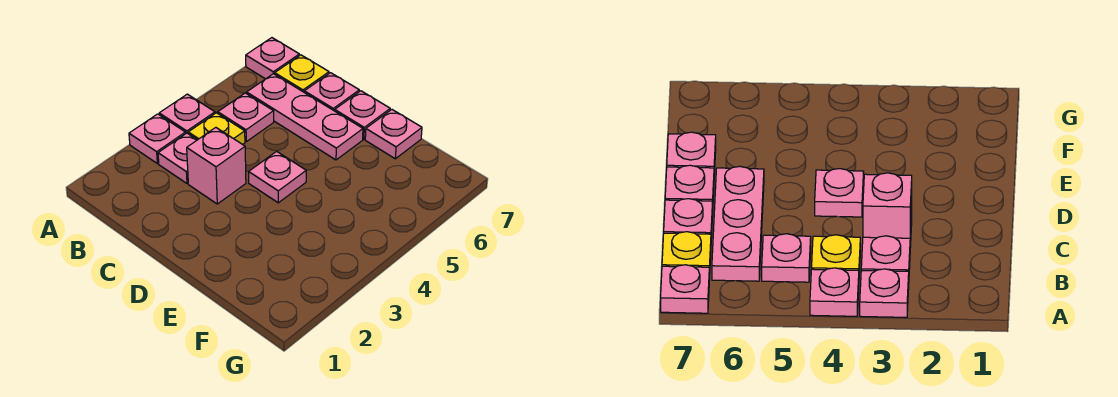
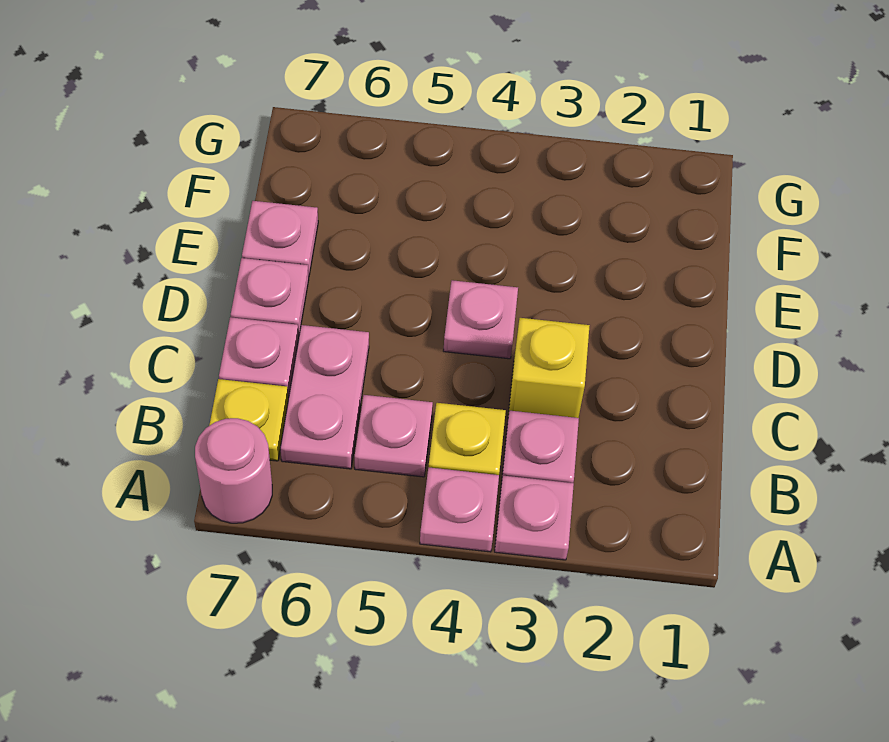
pink 1x1 plate [246,38,299,79] -> pink 1x1 round brick [195,418,272,523]
pink 1x3 plate [247,74,363,160] -> pink 1x2 plate [280,325,369,469]
pink 1x1 brick [187,127,246,204] -> yellow 1x1 brick [509,318,590,418]

